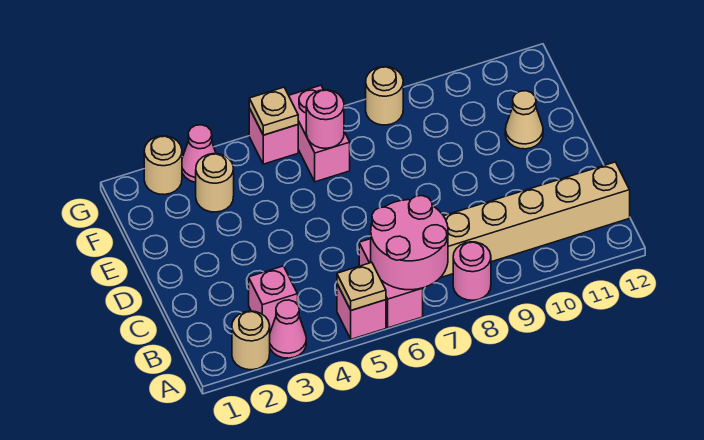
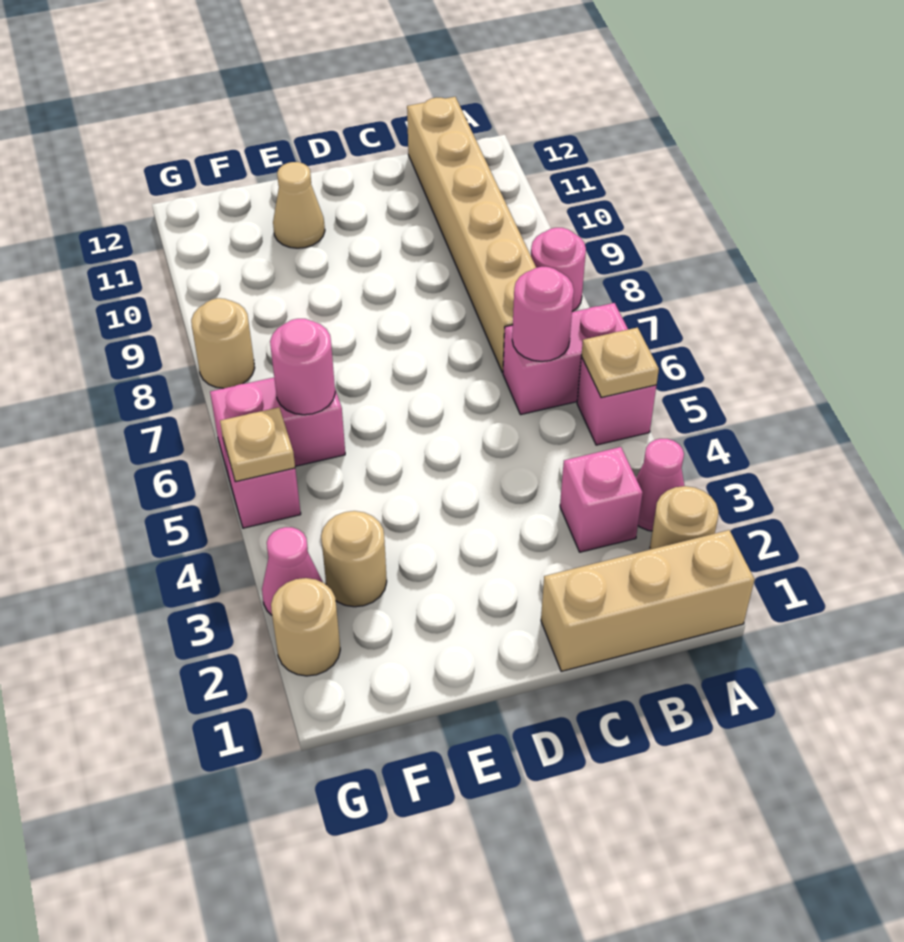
none -> tan 1x3 brick [541,530,754,671]
pink 2x2 round brick [371,196,448,290] -> pink 1x1 round brick [512,267,574,361]

